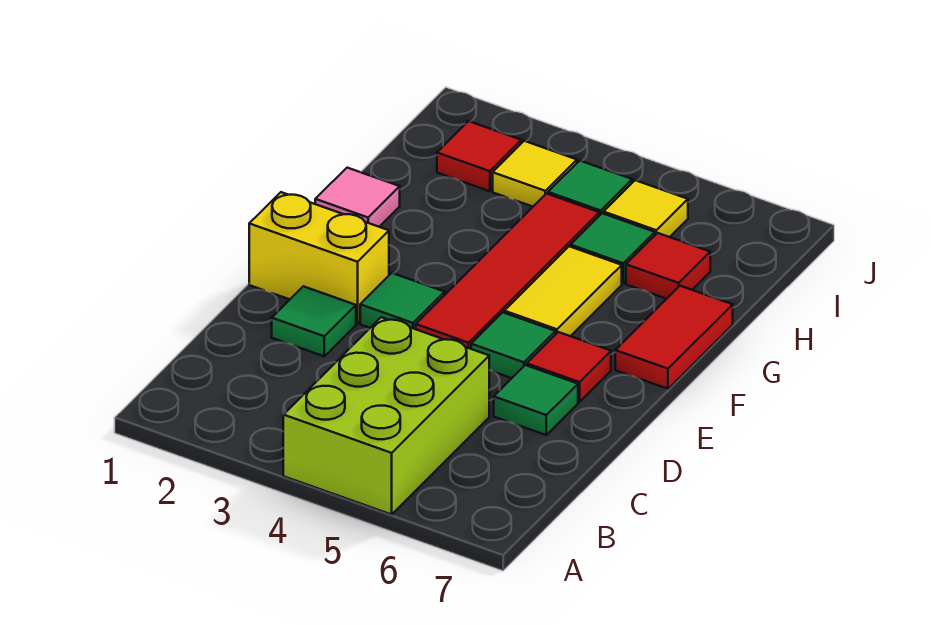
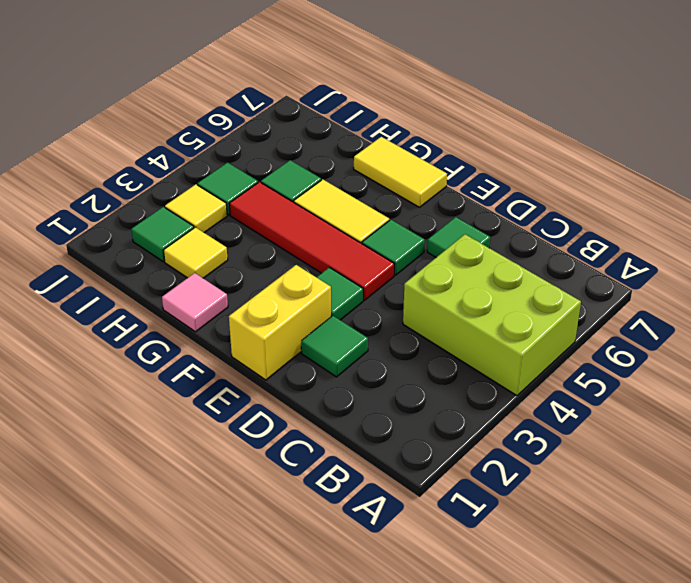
red 1x1 tile [527,332,611,402] -> none
red 1x2 tile [615,286,733,389] -> yellow 1x2 tile [354,137,447,207]
red 1x1 tile [626,233,710,299] -> none
red 1x1 tile [437,121,521,191] -> green 1x1 tile [131,207,194,262]
yellow 1x1 tile [604,180,688,237] -> yellow 1x1 tile moved to [163,227,228,278]

